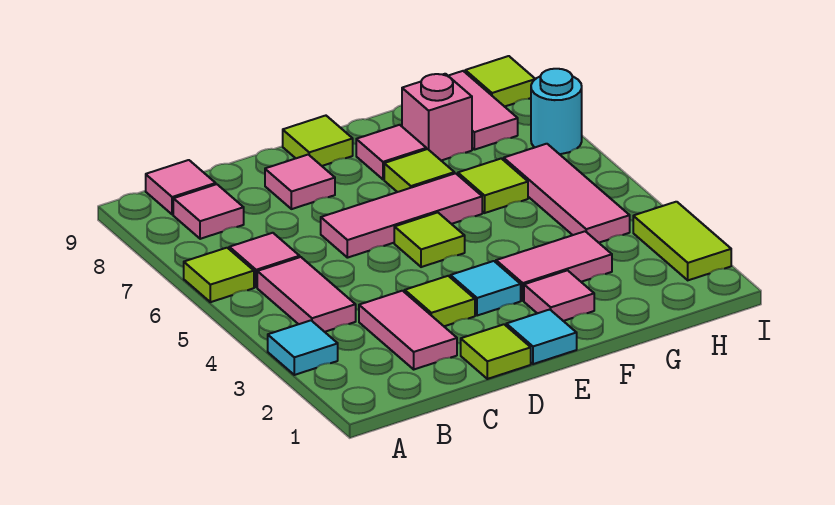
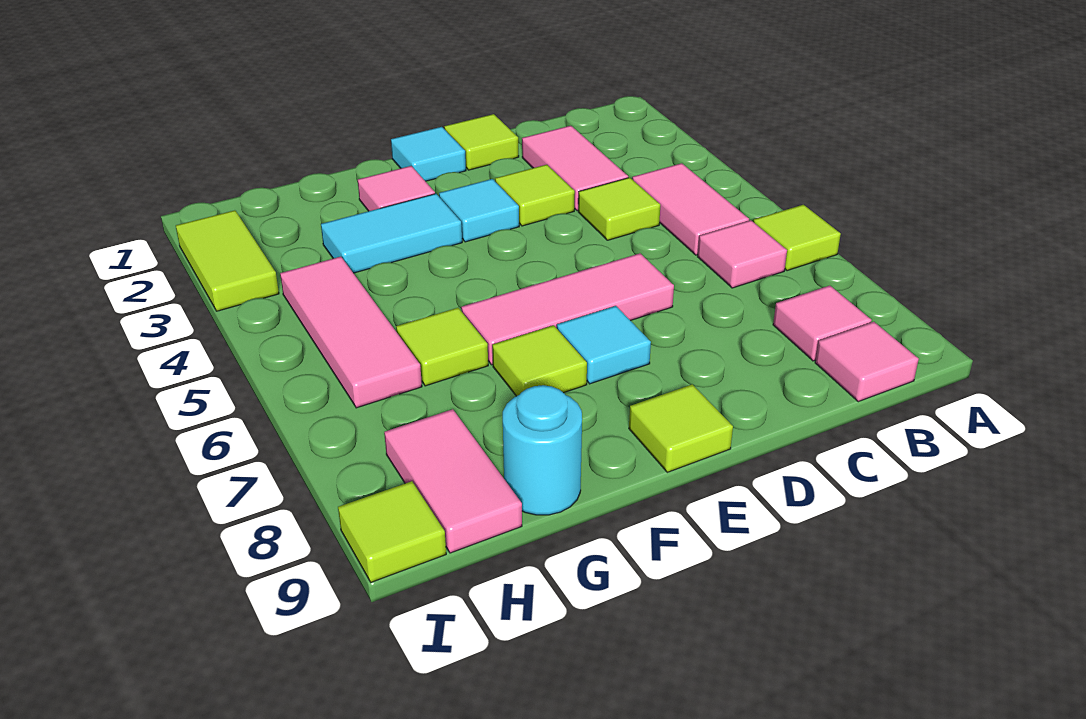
cyan 1x1 tile [268,320,338,375] -> cyan 1x1 tile moved to [557,306,651,384]
pink 1x1 tile [265,155,335,209] -> none
lime 1x1 tile [394,213,465,267] -> lime 1x1 tile moved to [578,178,660,240]
pink 1x2 tile [496,231,612,301] -> cyan 1x2 tile [321,194,462,273]
pink 1x1 tile [356,125,426,179] -> none
pink 1x1 brick [402,74,472,161] -> none
cyan 1x1 round brick [531,69,582,154] -> cyan 1x1 round brick moved to [503,385,582,515]

